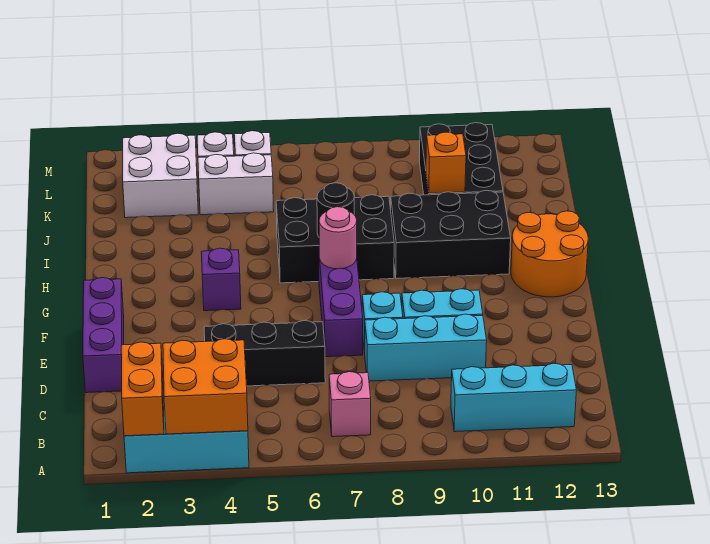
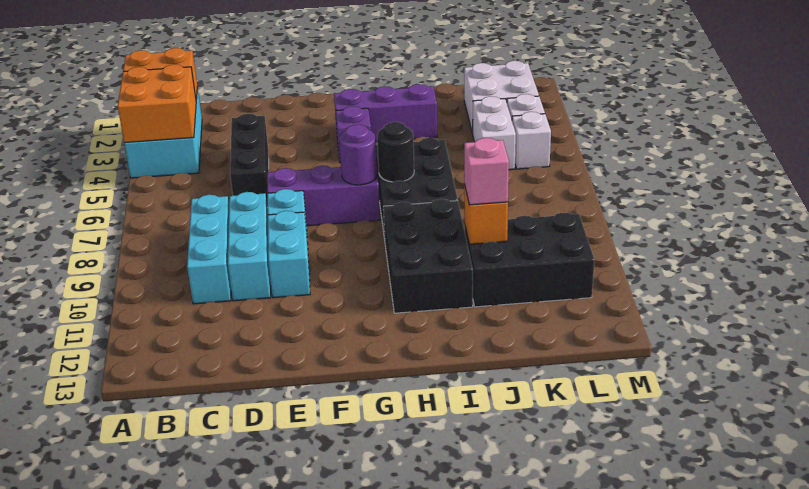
pink 1x1 brick [329,372,371,437] -> pink 1x1 brick moved to [464,138,509,205]
cyan 1x3 brick [451,363,577,432] -> cyan 1x3 brick moved to [187,195,231,304]
purple 1x3 brick [83,278,124,393] -> purple 1x3 brick moved to [334,84,437,142]
pink 1x1 round brick [319,207,357,269] -> purple 1x1 round brick [339,125,377,185]
orange 2x2 round brick [511,211,588,297] -> none

